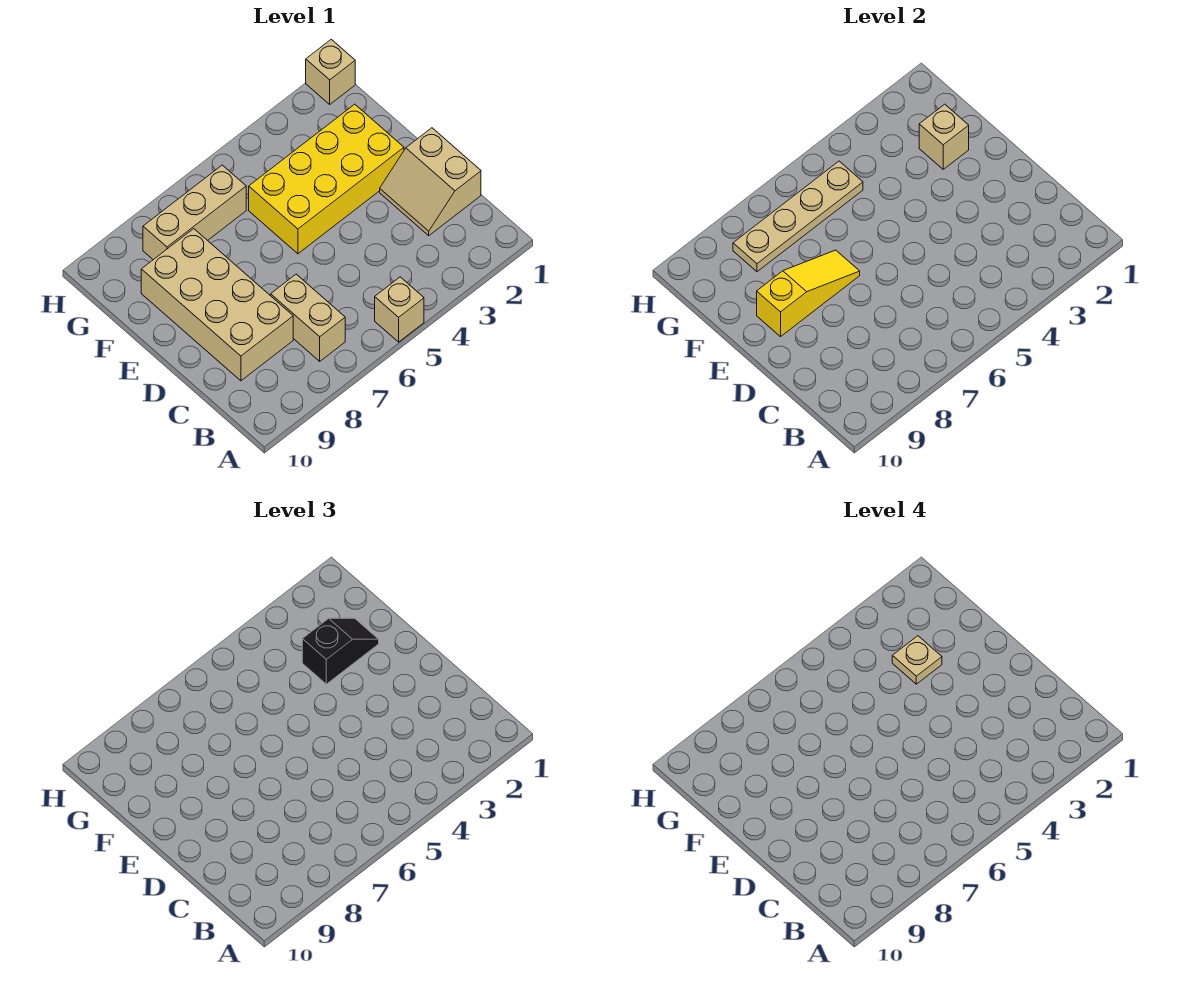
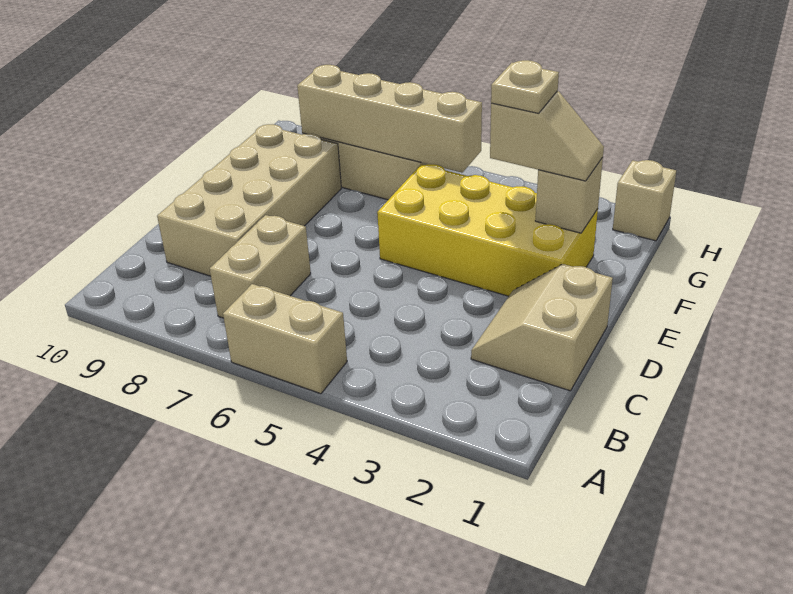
tan 1x1 brick [375,277,424,342] -> tan 1x2 brick [223,284,347,394]
yellow 1x3 slope [757,250,860,337] -> none
black 1x2 slope [302,618,379,684] -> tan 1x2 slope [490,91,604,181]
tan 1x4 plate [733,161,863,272] -> tan 1x4 brick [297,65,482,173]

